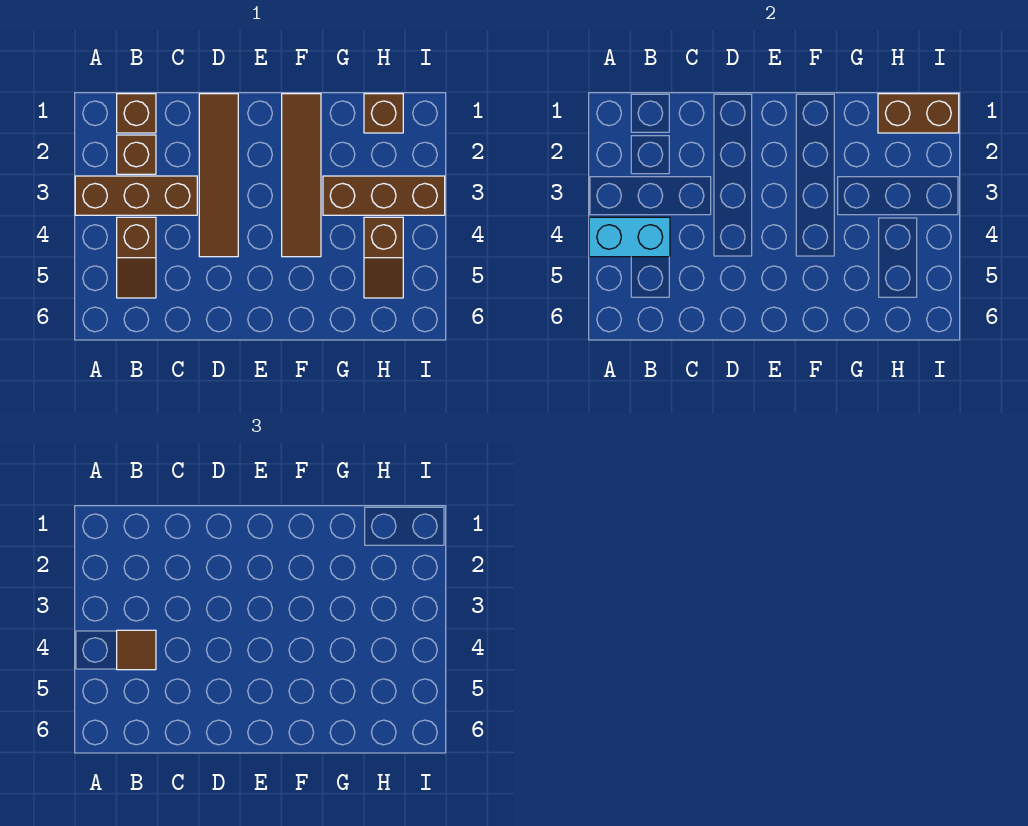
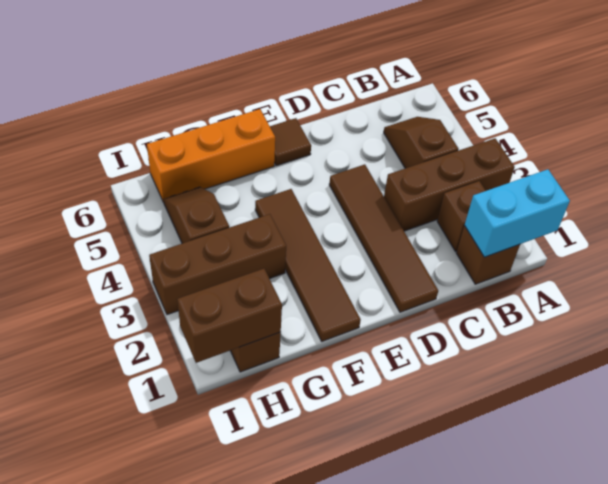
cyan 1x2 brick [589,217,670,257] -> cyan 1x2 brick moved to [464,169,570,257]
brown 1x1 tile [117,630,156,670] -> brown 1x1 tile moved to [270,118,311,166]
none -> orange 1x3 brick [147,109,275,202]

